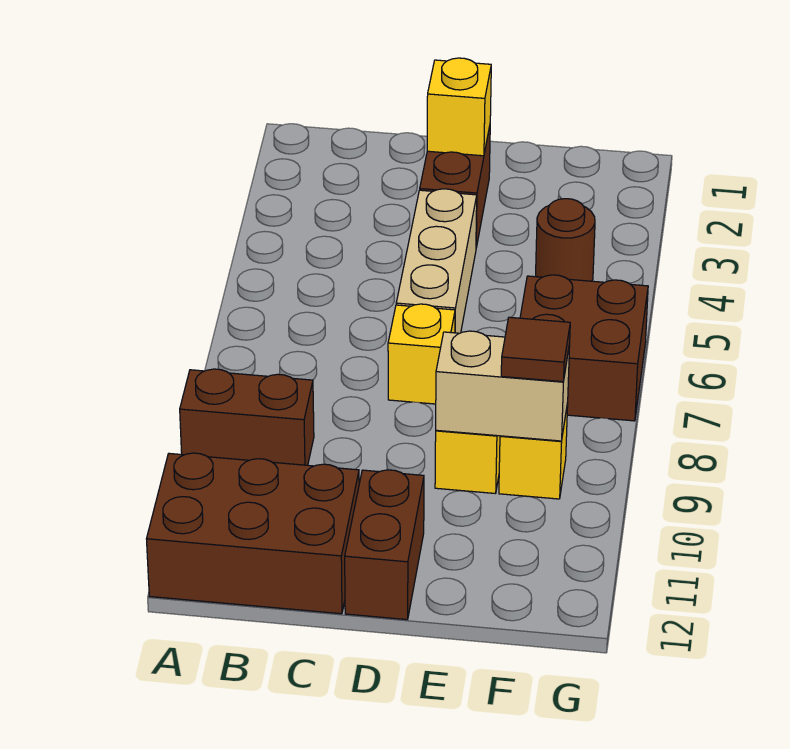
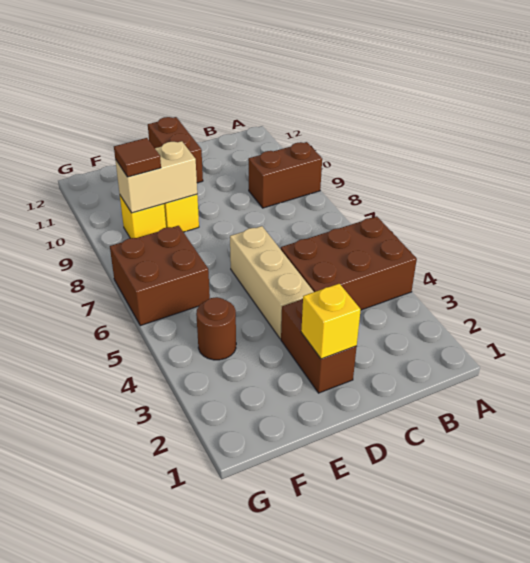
brown 2x3 brick [147,453,359,614] -> brown 2x3 brick moved to [281,216,417,310]
yellow 1x1 brick [388,304,455,404] -> none

